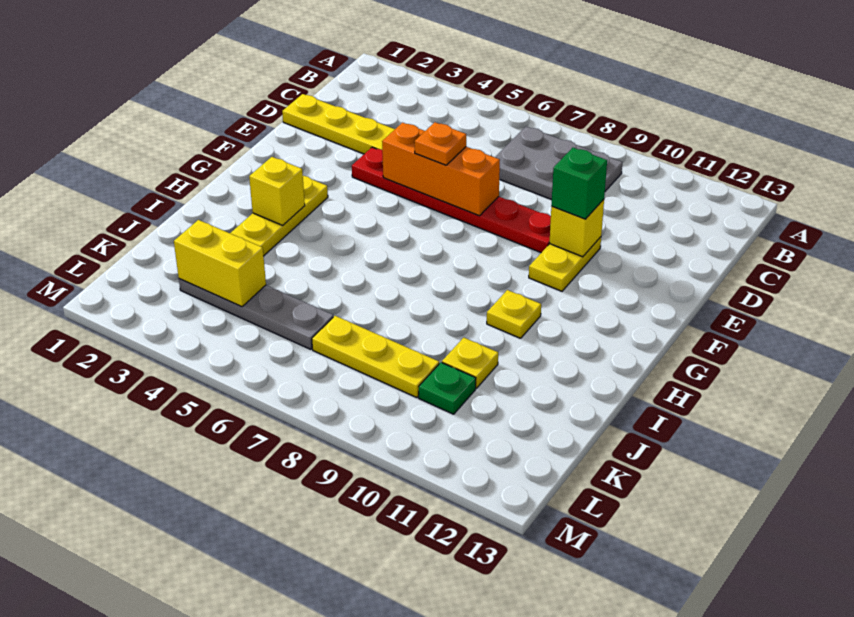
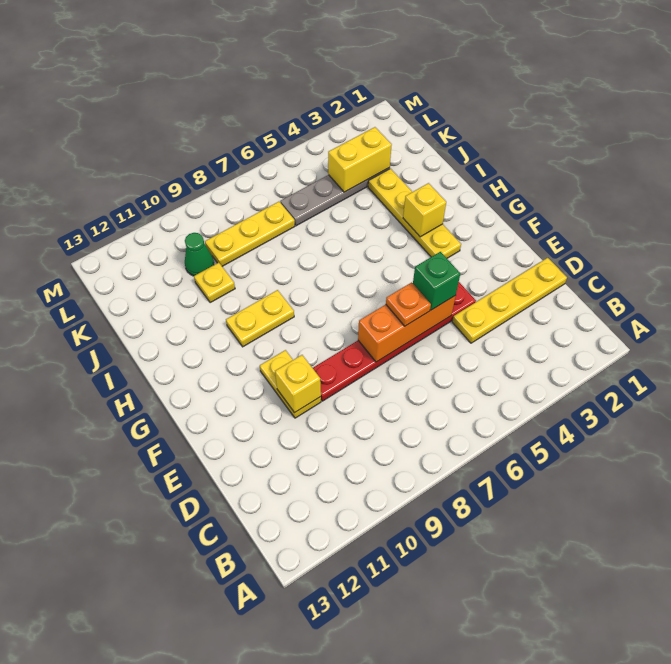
grey 2x3 plate [495,127,623,200] -> none
green 1x1 brick [551,148,607,219] -> green 1x1 brick moved to [413,252,460,310]
yellow 1x1 plate [487,290,541,338] -> yellow 1x2 plate [226,290,294,347]
green 1x1 plate [419,362,476,414] -> green 1x1 cone [185,233,214,276]

